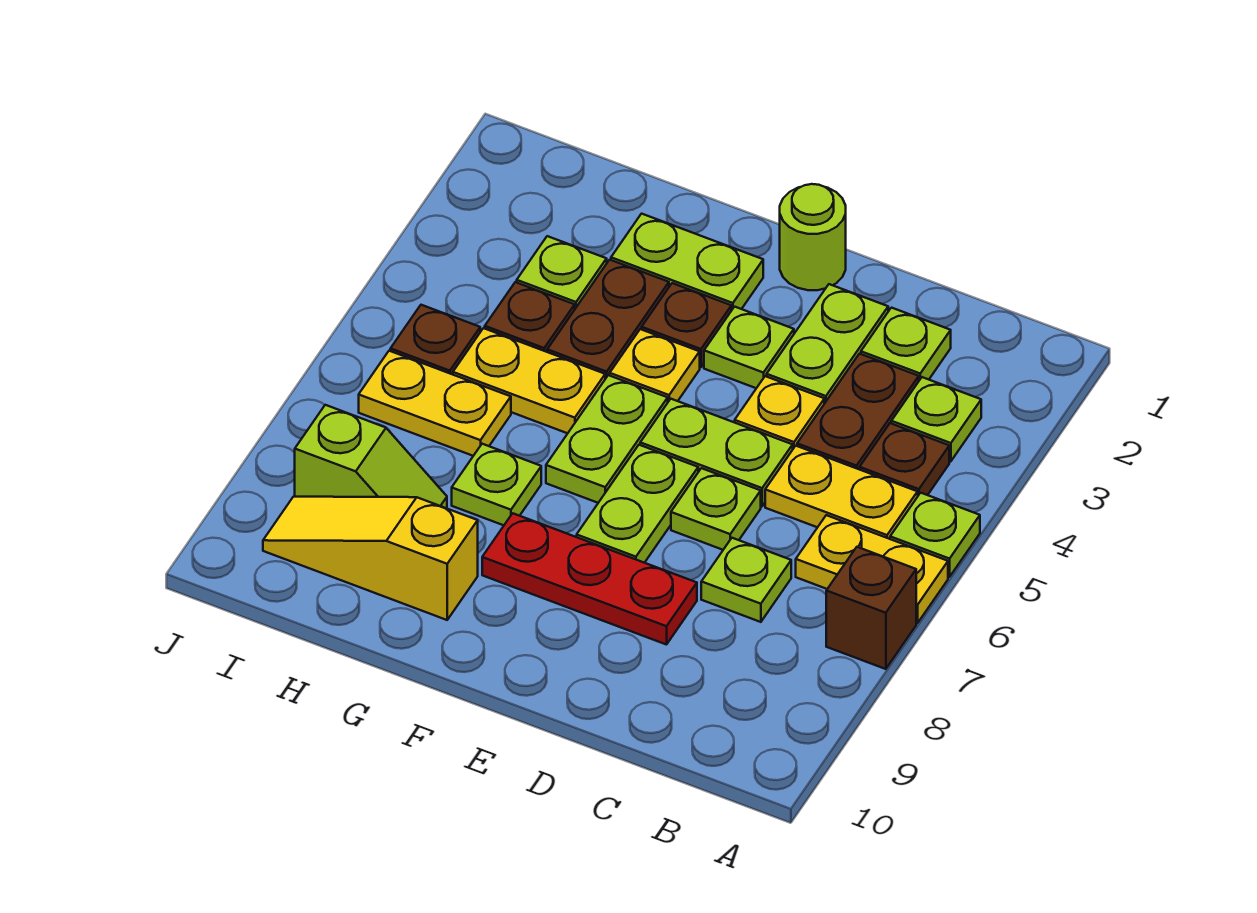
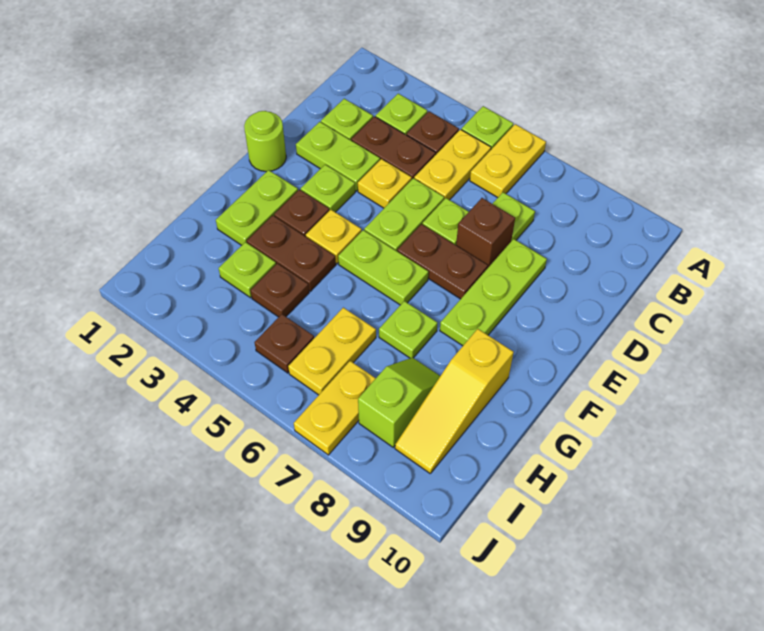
brown 1x1 brick [826,547,916,669] -> brown 1x1 brick moved to [456,198,515,267]
red 1x3 plate [482,513,697,645] -> lime 1x3 plate [440,239,547,346]
lime 1x2 plate [577,445,698,563] -> brown 1x2 plate [397,224,488,299]
yellow 1x2 plate [453,328,605,433] -> yellow 1x2 plate moved to [294,361,376,455]

